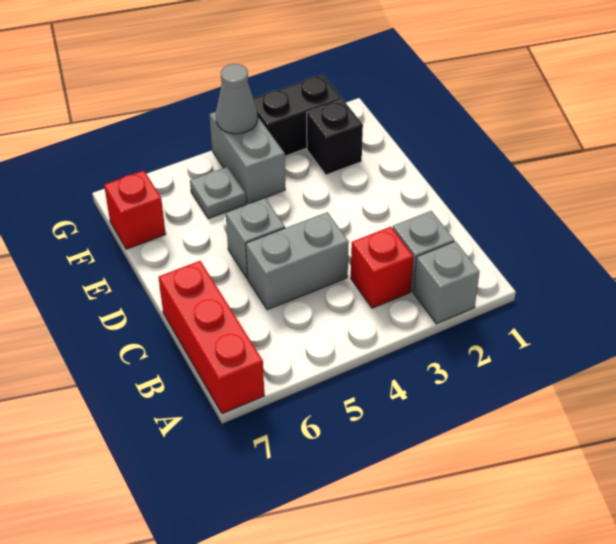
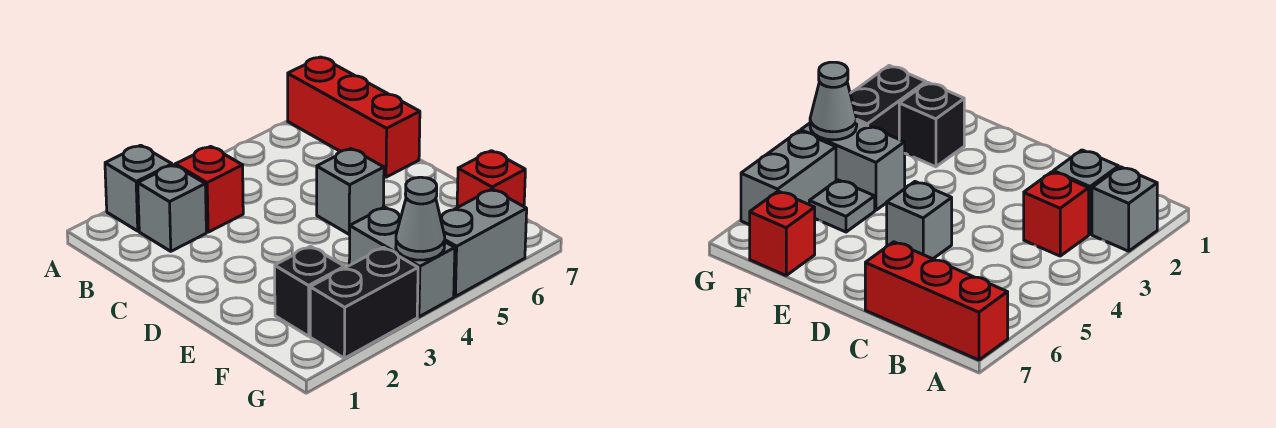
grey 1x2 brick [246,212,349,310] -> grey 1x2 brick moved to [440,189,527,297]

